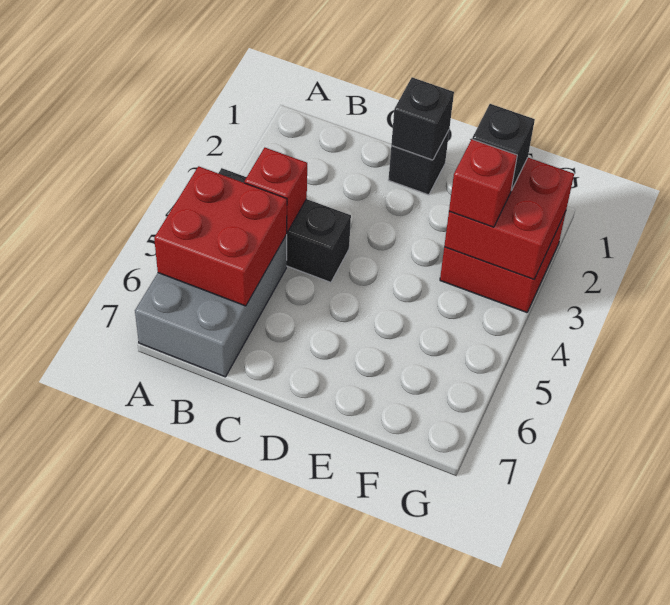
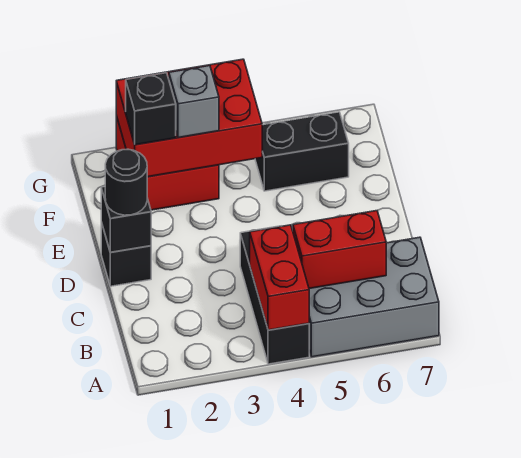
red 2x2 brick [154,166,287,306] -> red 1x2 brick [293,211,386,289]
red 1x1 brick [244,148,307,232] -> red 1x2 brick [250,225,309,330]
none -> black 1x1 round brick [105,149,147,215]
red 2x2 brick [444,158,574,279] -> red 2x3 brick [116,59,262,177]
red 1x1 brick [449,139,517,227] -> grey 1x1 brick [169,66,219,138]
none -> black 1x2 brick [255,112,349,191]

